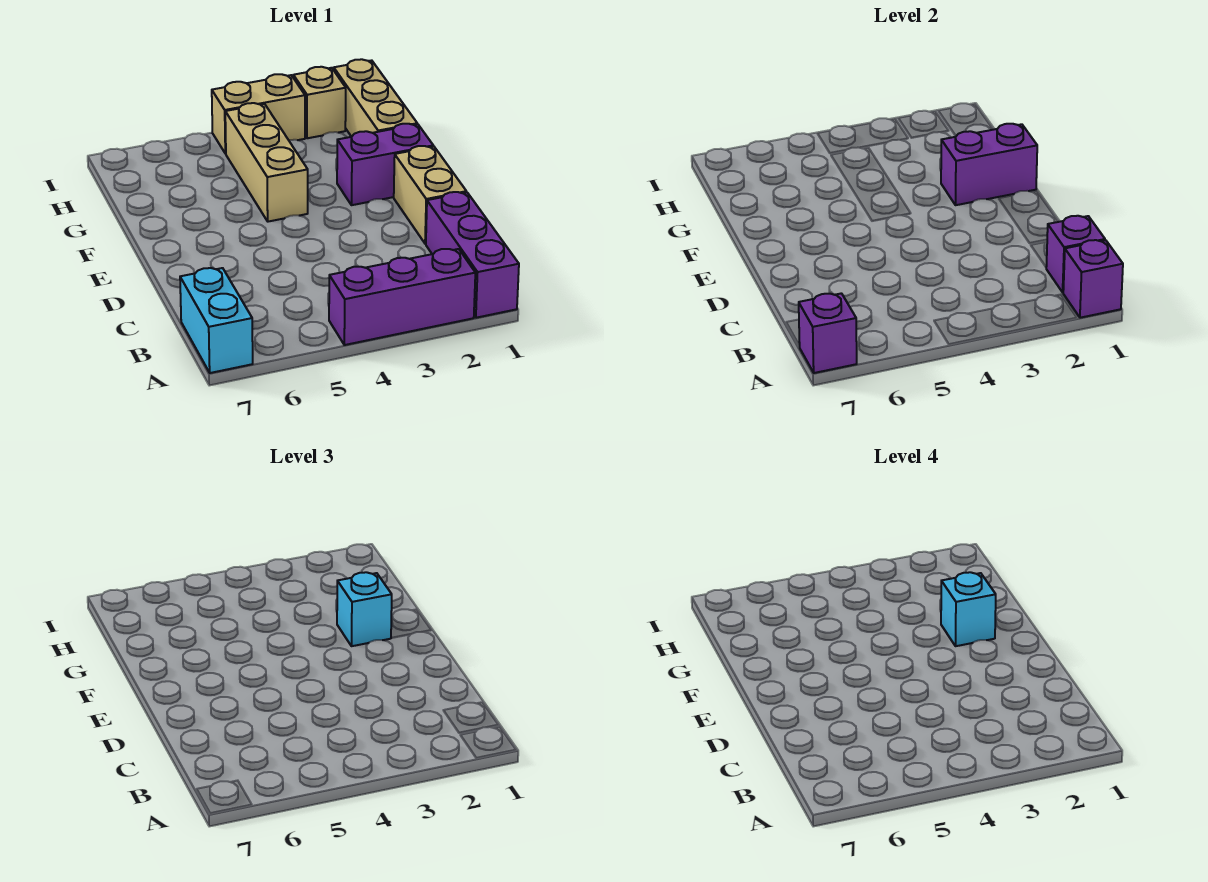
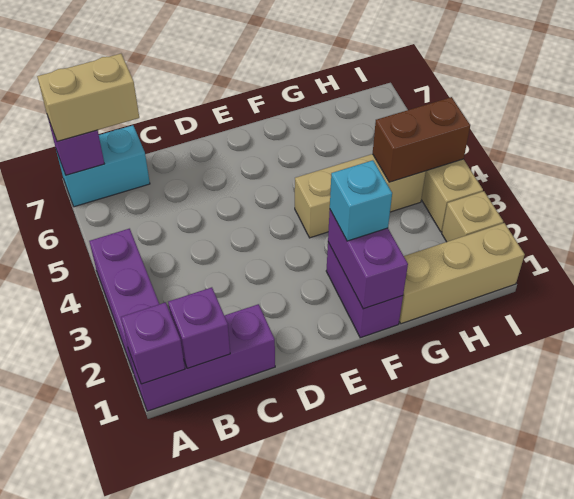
tan 1x2 brick [394,146,466,244] -> tan 1x2 brick moved to [37,54,139,142]
cyan 1x1 brick [941,572,996,646] -> none
none -> brown 1x2 brick [373,97,470,182]

